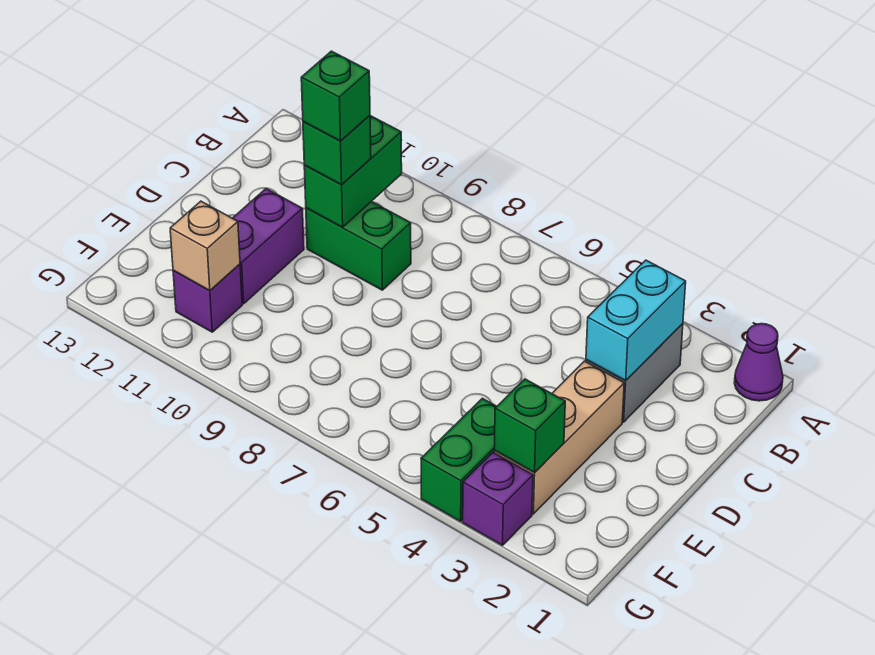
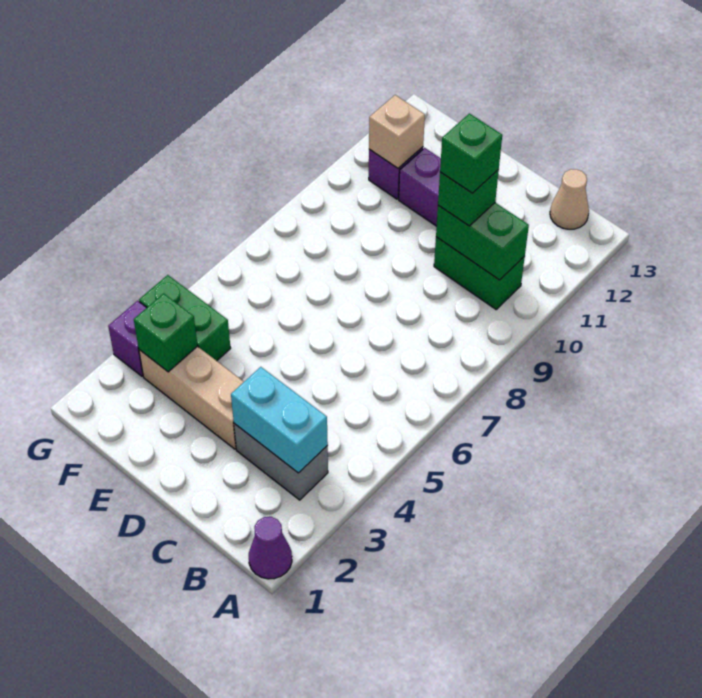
none -> tan 1x1 cone [550,169,589,229]
green 1x2 brick [306,202,411,290] -> green 1x2 brick turned to [434,237,525,309]

